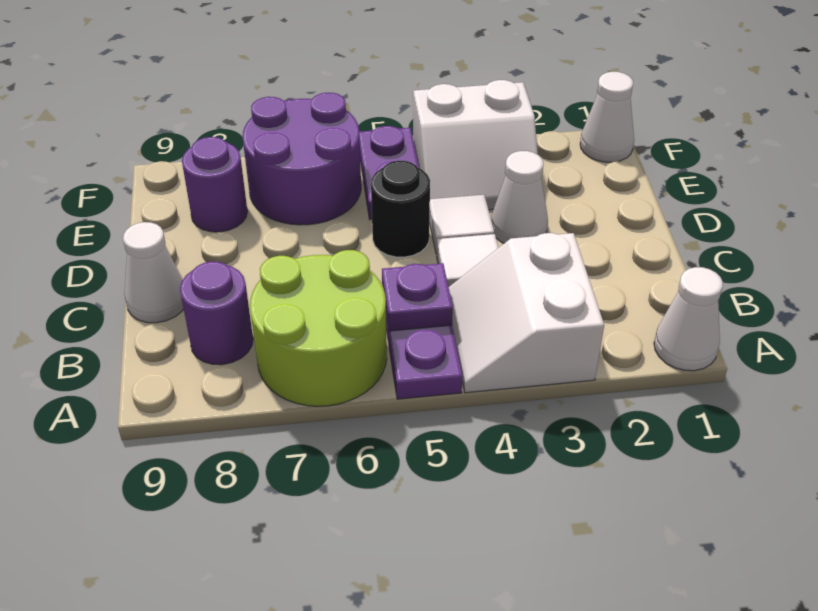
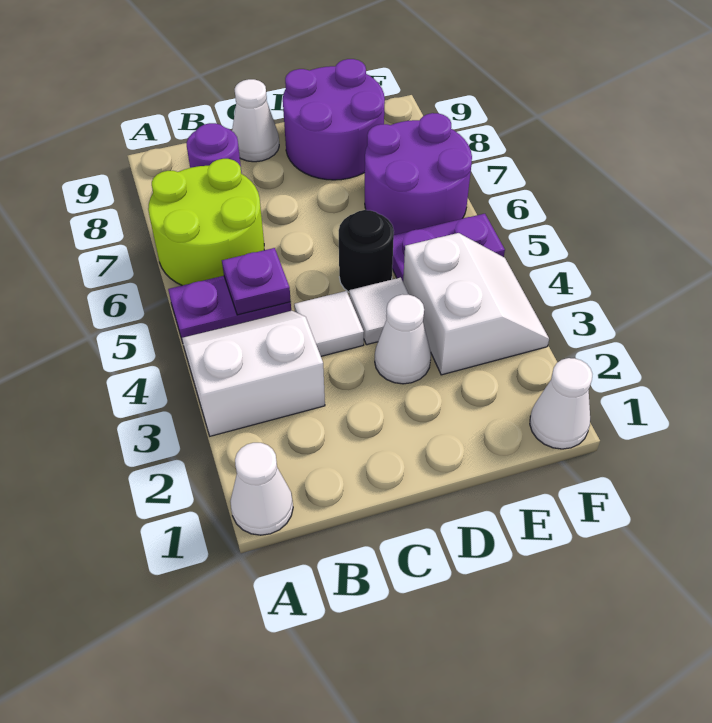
white 2x2 slope [413,80,538,210] -> white 2x2 slope turned to [403,233,549,375]
purple 1x1 round brick [182,137,247,232] -> purple 2x2 round brick [283,59,385,180]

